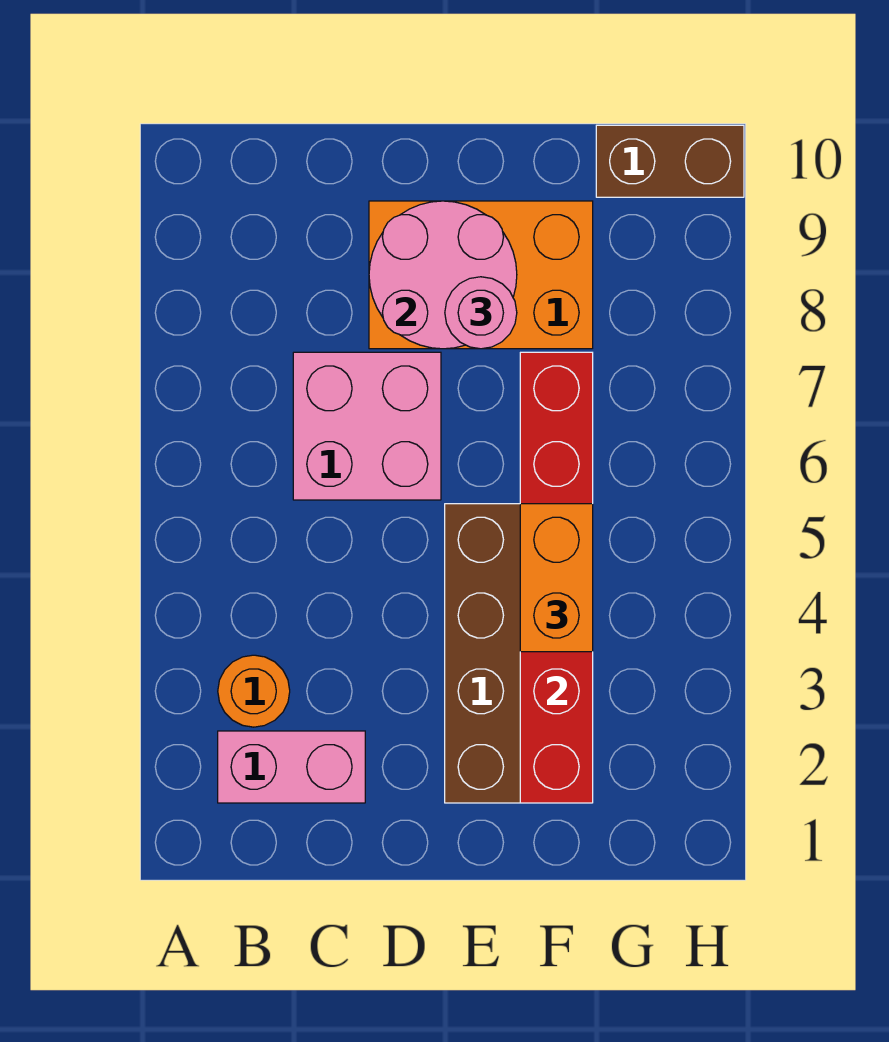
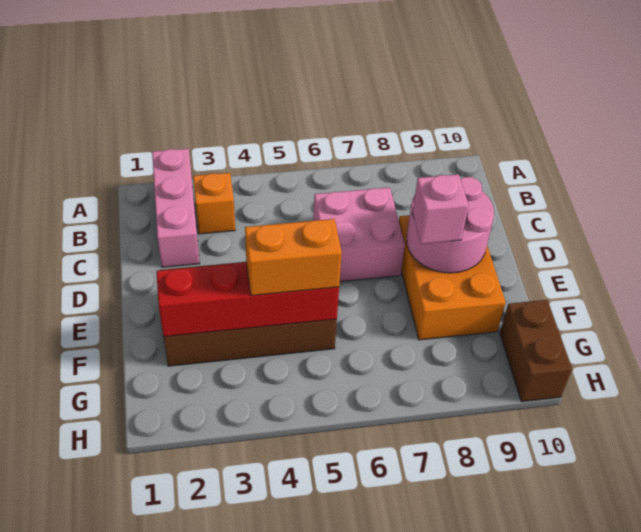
pink 1x2 brick [218,731,365,803] -> pink 1x3 brick [152,149,200,267]
orange 1x1 round brick [218,655,290,727] -> orange 1x1 brick [193,173,235,234]
pink 1x1 round brick [445,277,517,349] -> pink 1x1 brick [412,174,469,244]
red 1x6 brick [520,352,593,803] -> red 1x4 brick [156,262,339,337]

